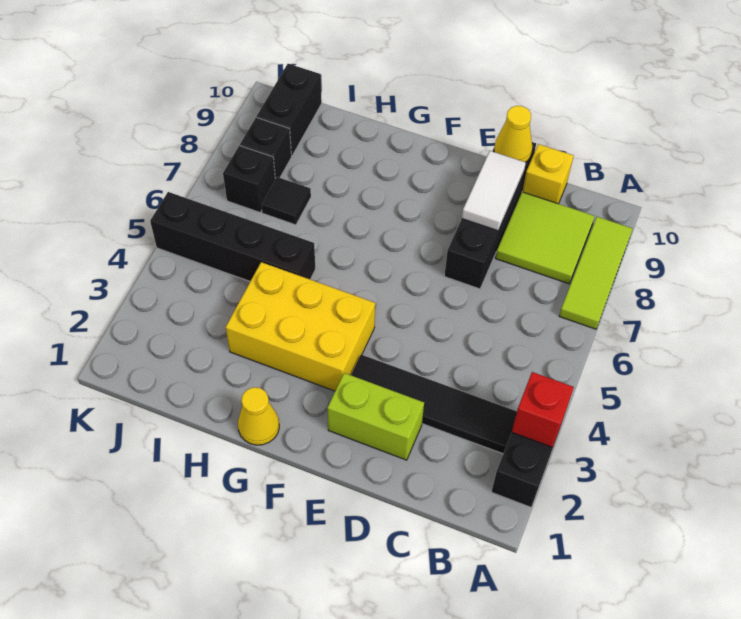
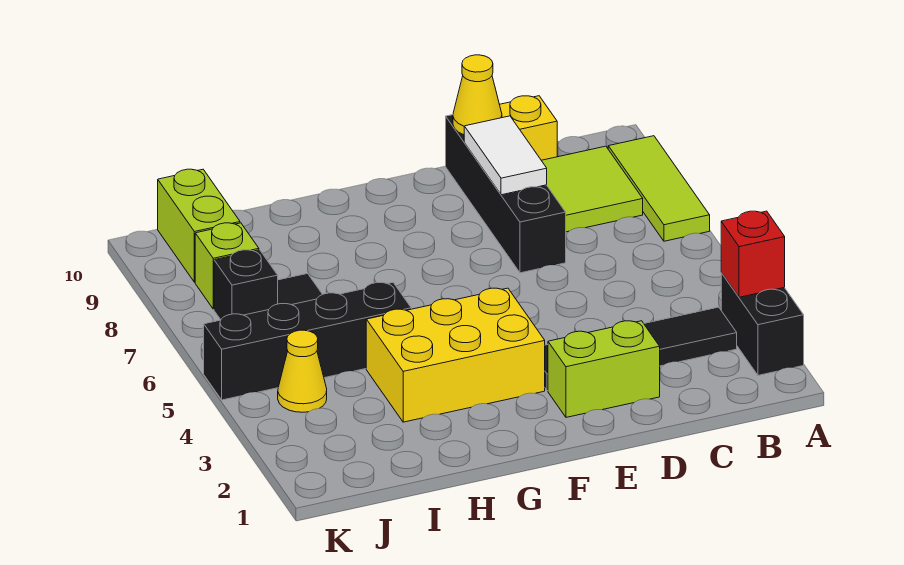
yellow 1x1 cone [238,387,279,445] -> yellow 1x1 cone moved to [278,330,327,412]
black 1x1 brick [240,117,292,179] -> lime 1x1 brick [195,223,259,309]
black 1x2 brick [257,64,322,156] -> lime 1x2 brick [158,169,240,282]

